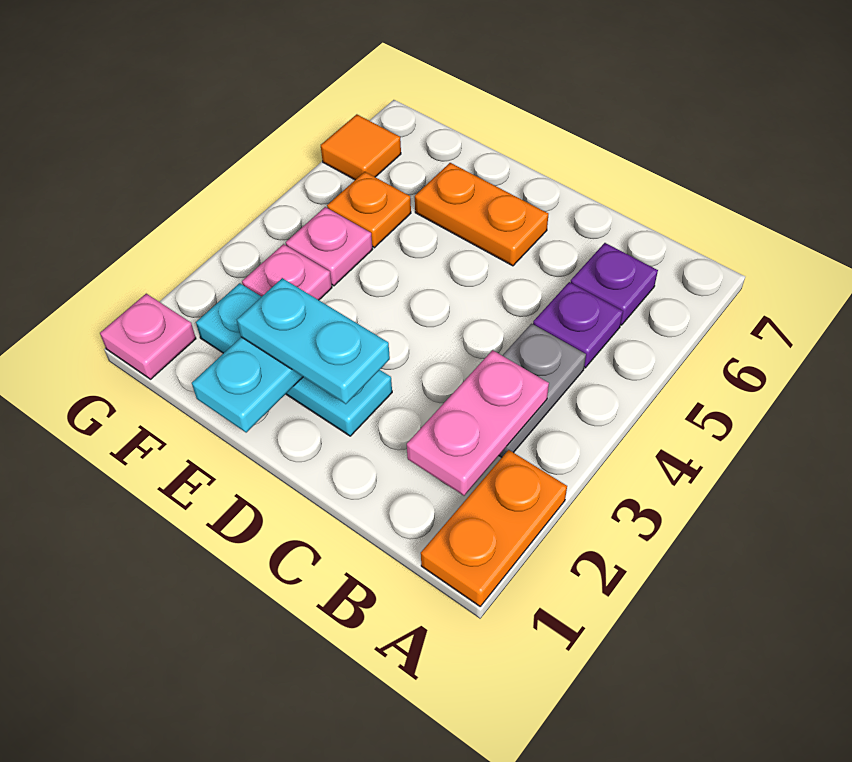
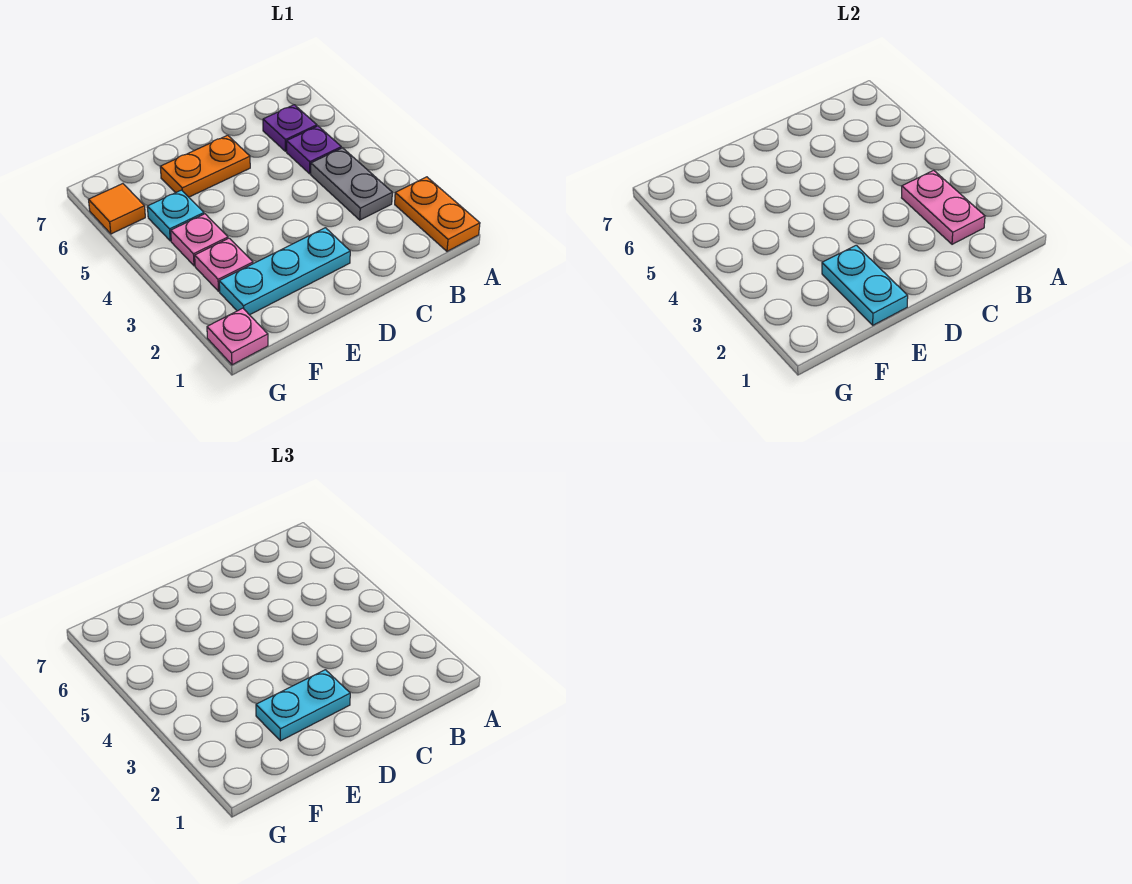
orange 1x1 plate [327,172,411,248] -> cyan 1x1 plate [147,190,204,241]

